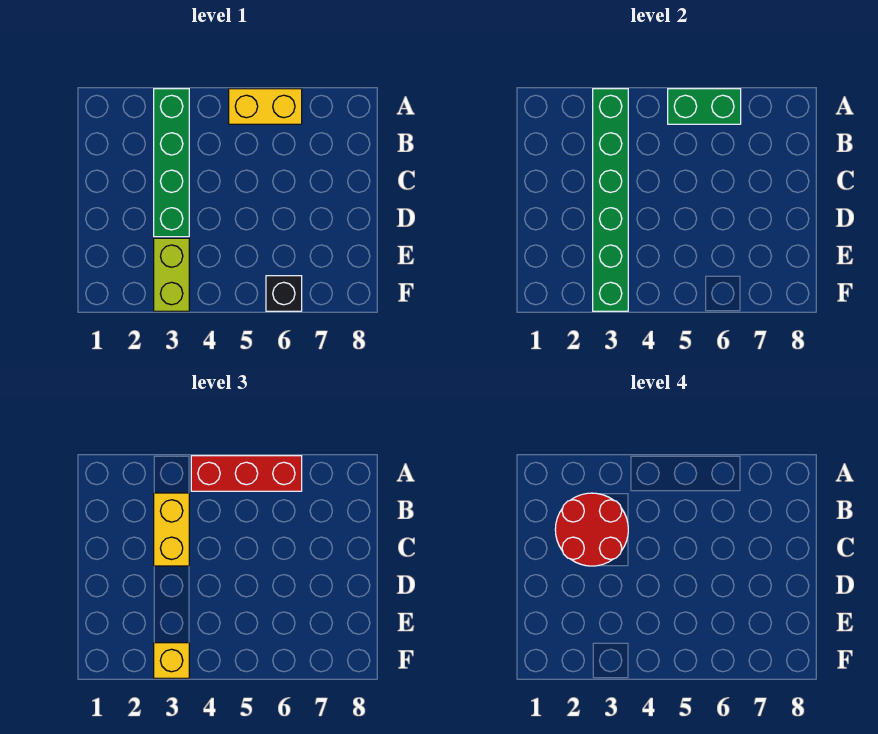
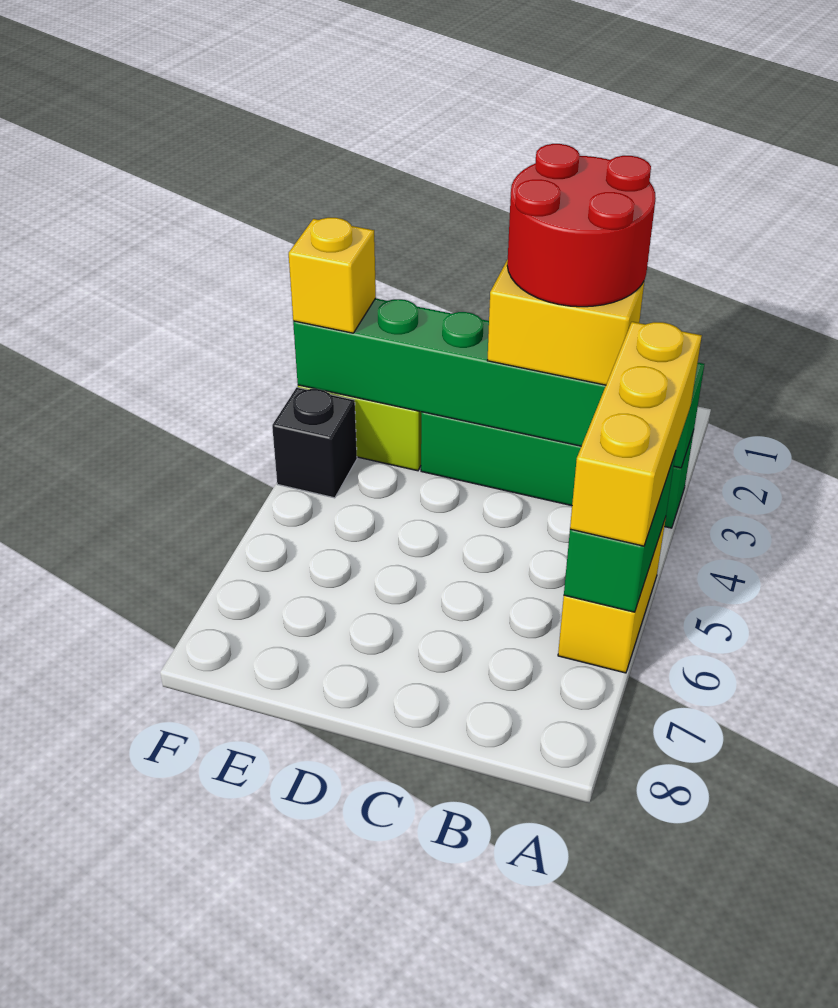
red 1x3 brick [191,456,302,491] -> yellow 1x3 brick [570,322,702,546]
black 1x1 brick [266,276,302,311] -> black 1x1 brick moved to [272,388,357,498]

